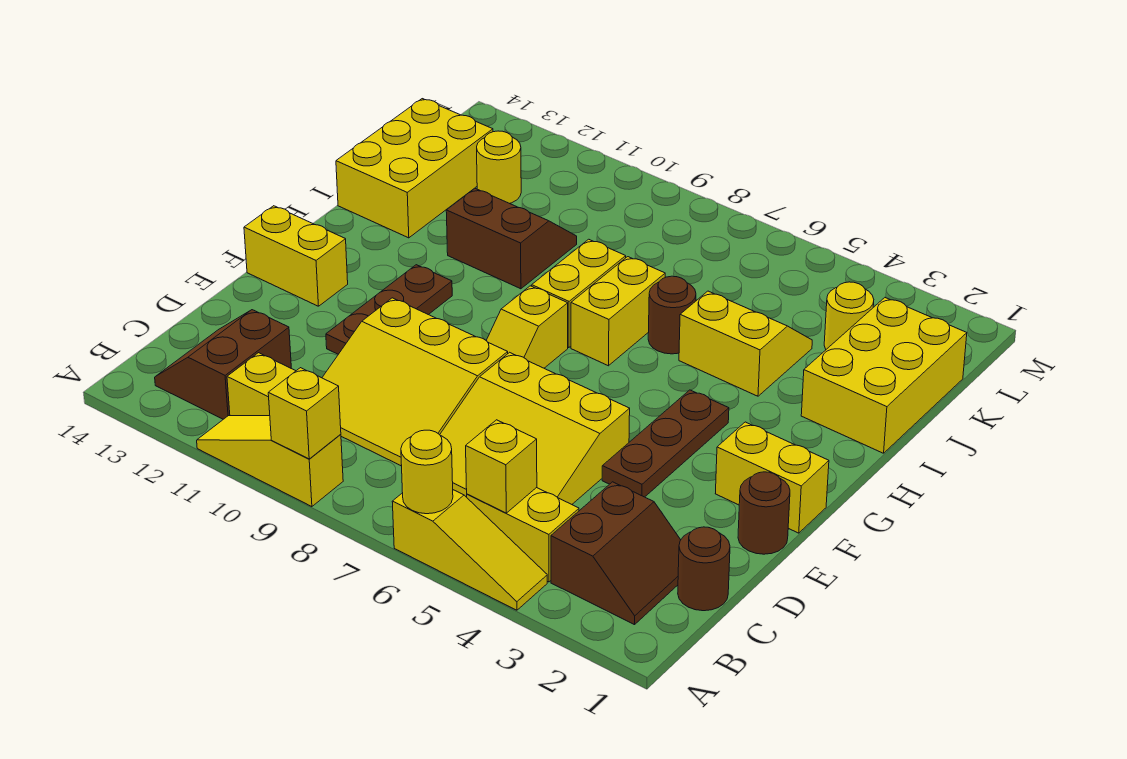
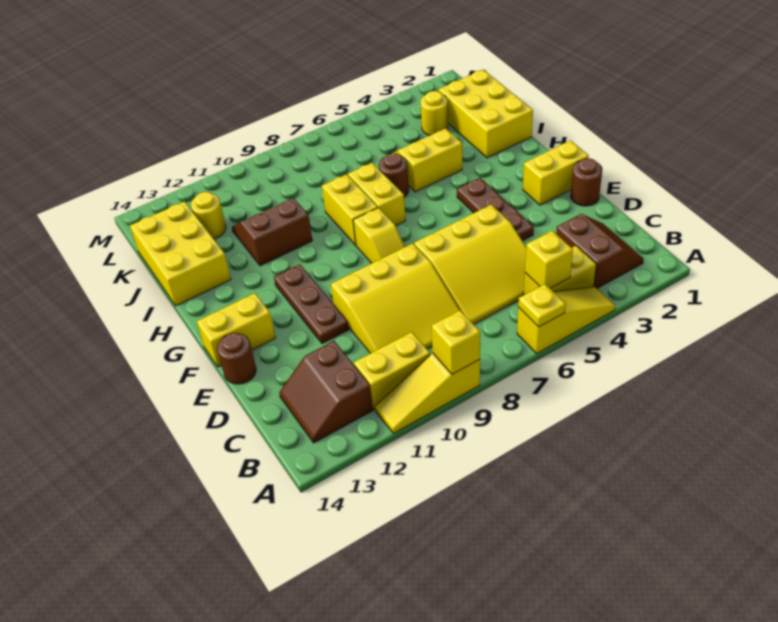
yellow 1x1 round brick [401,430,453,514] -> yellow 1x1 plate [518,284,566,327]
brown 1x1 round brick [678,527,730,611] -> brown 1x1 round brick moved to [217,333,256,384]

